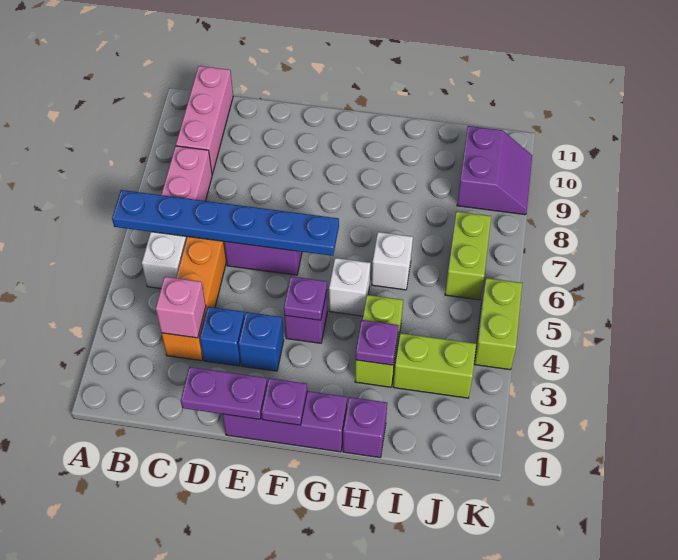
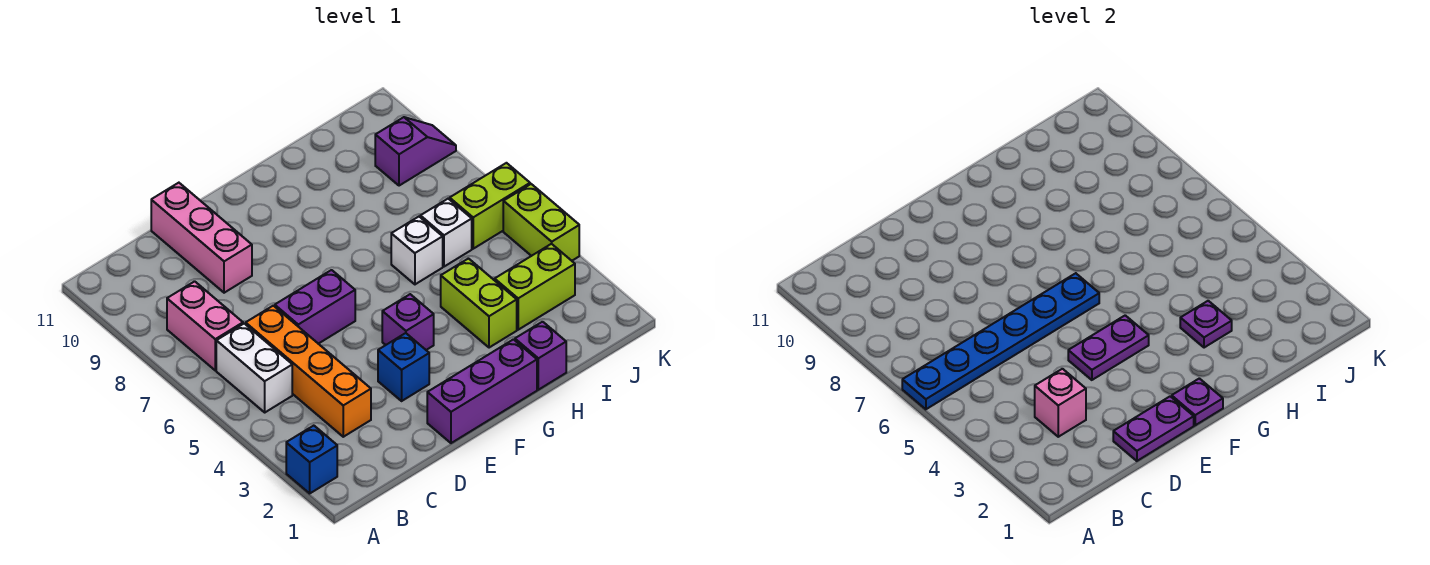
pink 1x3 brick [176,66,233,174] -> pink 1x3 brick moved to [151,183,252,293]
blue 1x1 brick [200,307,244,366] -> blue 1x1 brick moved to [286,426,337,493]
purple 1x1 plate [284,276,327,320] -> purple 1x2 plate [1068,315,1149,380]
white 1x1 brick [329,258,370,316] -> white 1x1 brick moved to [420,199,472,267]
lime 1x2 brick [445,211,491,300] -> lime 1x2 brick turned to [450,163,530,249]
purple 2x2 slope [457,126,532,215] -> purple 1x2 slope [375,117,456,186]

